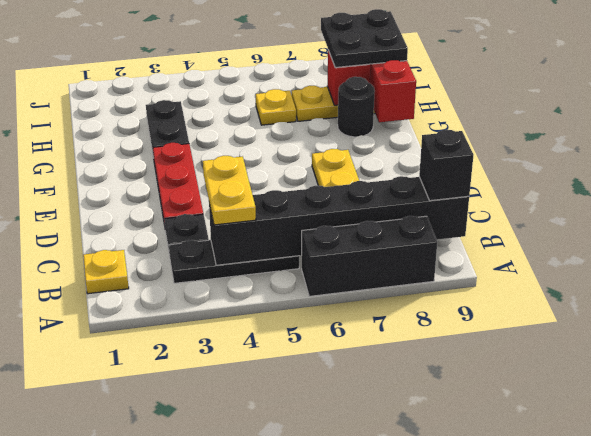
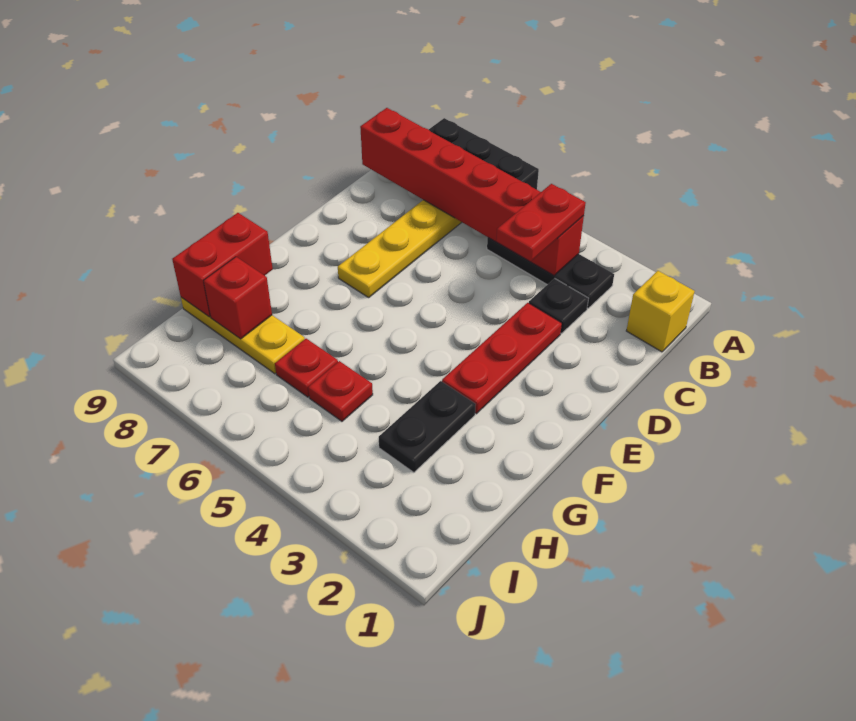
yellow 1x1 plate [83,250,129,294] -> yellow 1x1 brick [626,271,695,352]
black 1x6 brick [209,176,469,265] -> red 1x6 brick [360,108,584,276]
yellow 1x2 plate [203,156,256,225] -> red 1x2 plate [496,184,586,262]
black 1x1 brick [419,130,473,201] -> none
black 1x1 round brick [338,77,375,137] -> none
none -> red 1x1 plate [308,361,373,421]
yellow 1x1 plate [256,89,296,125] -> red 1x1 plate [275,339,338,397]
black 2x2 plate [321,9,408,68] -> none

